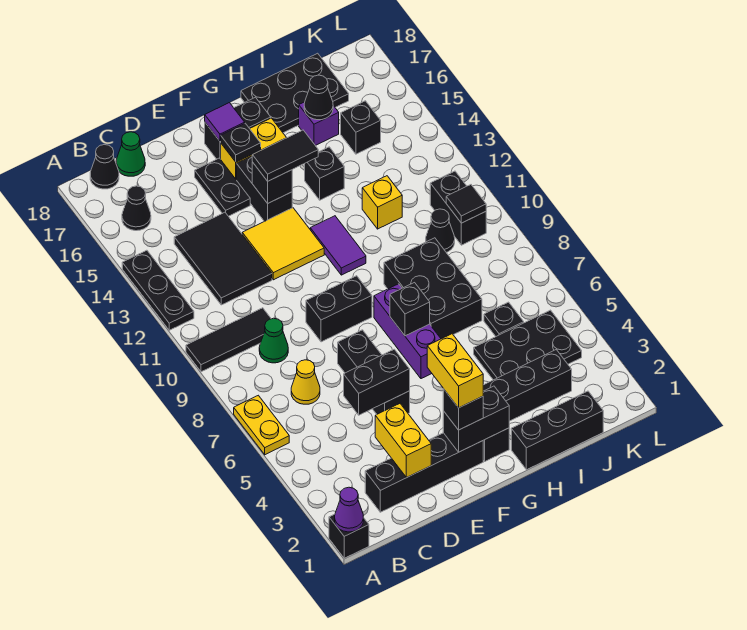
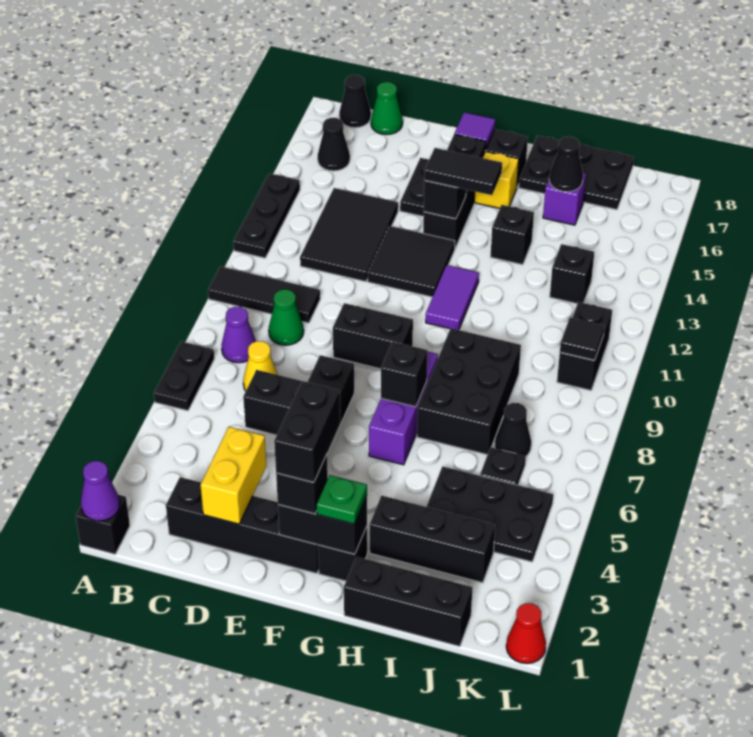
yellow 1x2 plate [234,395,289,455] -> black 1x2 plate [154,341,214,411]
none -> purple 1x1 cone [221,307,256,363]
yellow 2x2 tile [242,208,324,280] -> black 2x2 tile [368,226,455,297]
yellow 1x2 brick [427,334,483,408] -> black 1x2 brick [274,381,340,482]
none -> green 1x1 plate [317,475,367,524]
yellow 1x1 brick [362,176,402,229] -> none
black 1x1 cone [426,209,455,252] -> black 1x1 cone moved to [495,403,531,456]
black 1x1 brick [341,101,381,154] -> black 1x1 brick moved to [550,244,594,304]
none -> red 1x1 cone [506,603,546,664]

